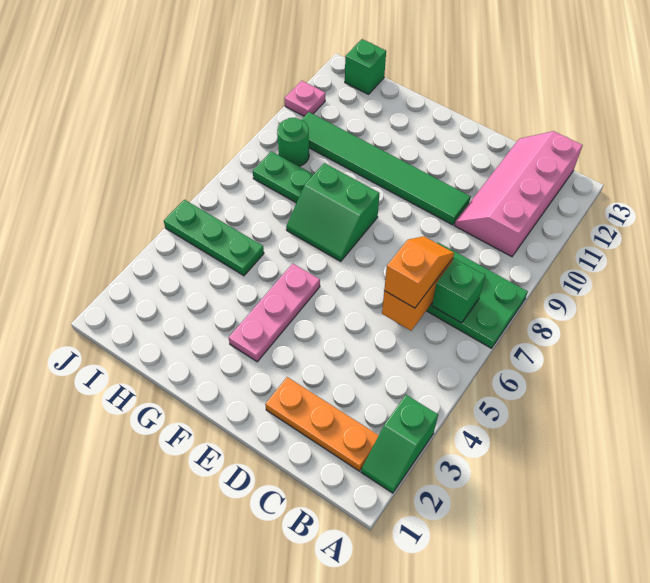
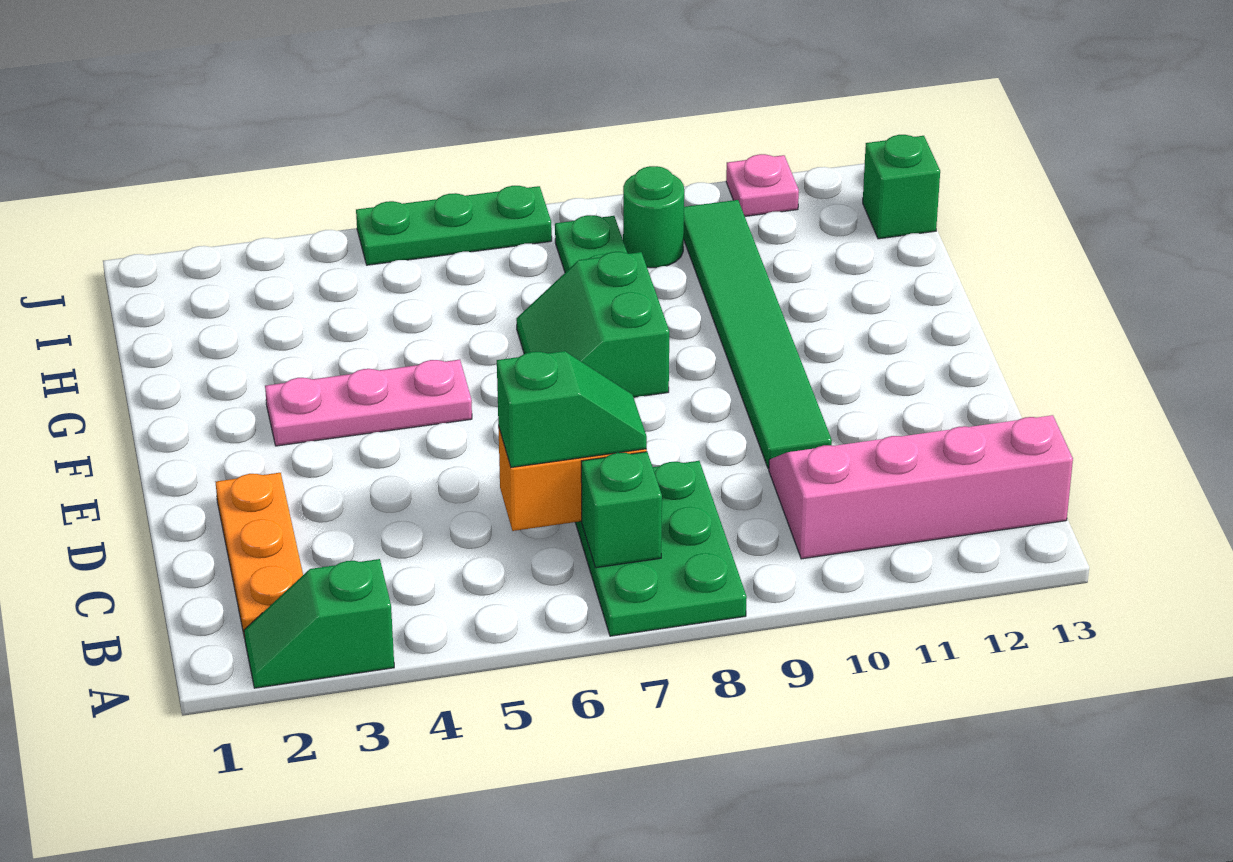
orange 1x2 slope [384,236,454,308] -> green 1x2 slope [497,351,647,467]
green 1x3 plate [164,200,264,276] -> green 1x3 plate turned to [356,186,552,265]

